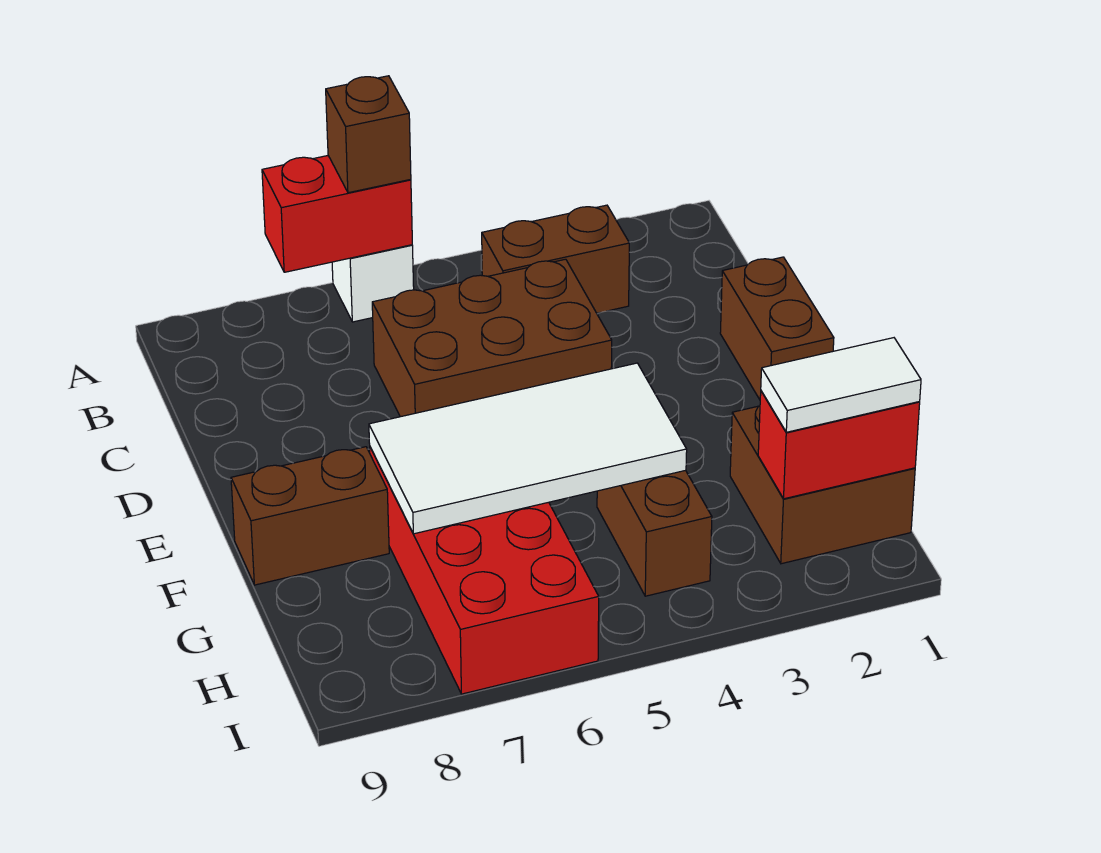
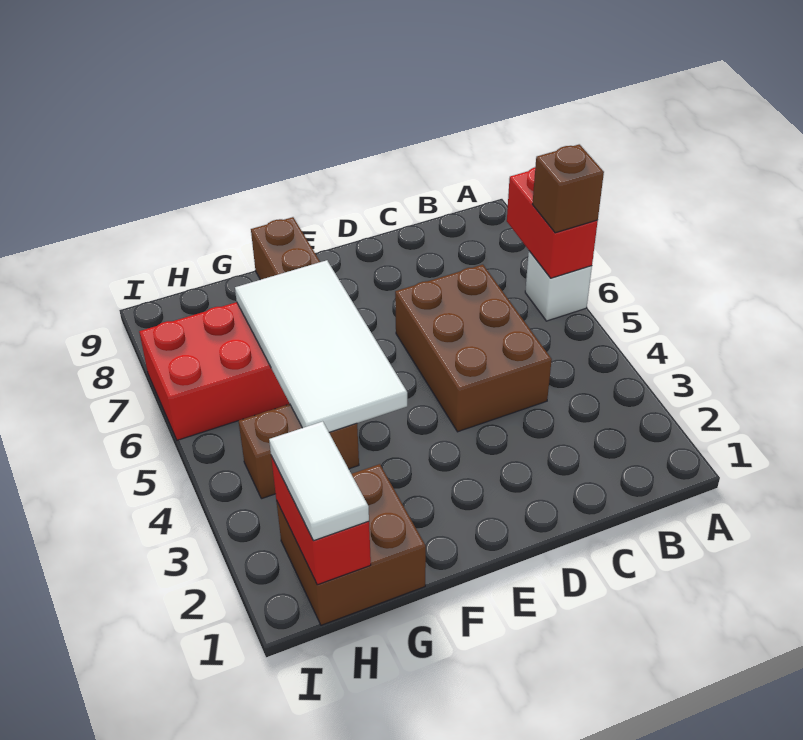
brown 1x2 brick [482,205,629,313] -> none
brown 1x2 brick [720,257,834,399] -> none

